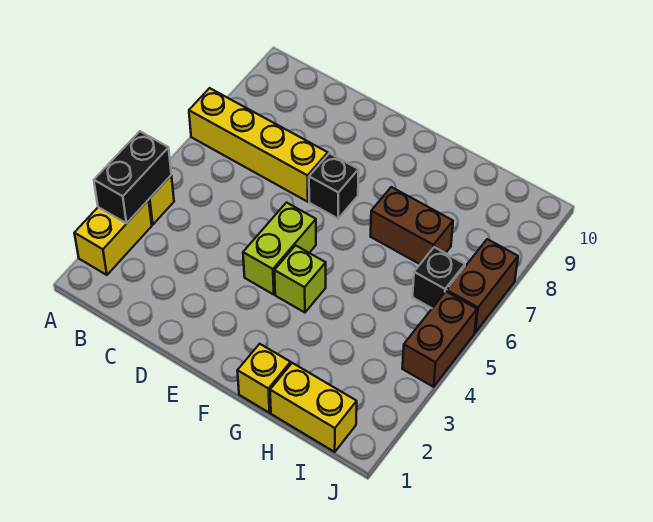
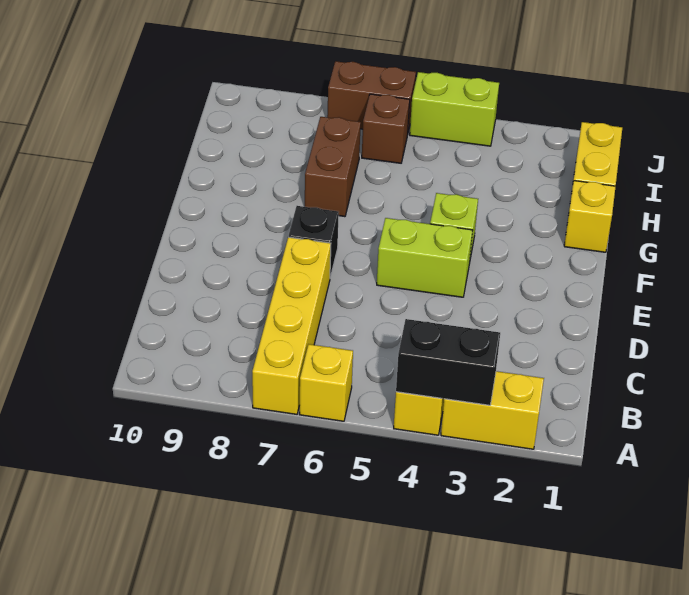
none -> yellow 1x1 brick [299,344,353,421]
black 1x1 brick [413,247,465,308] -> brown 1x1 brick [362,94,410,163]
brown 1x2 brick [402,292,477,387] -> lime 1x2 brick [410,72,499,146]

